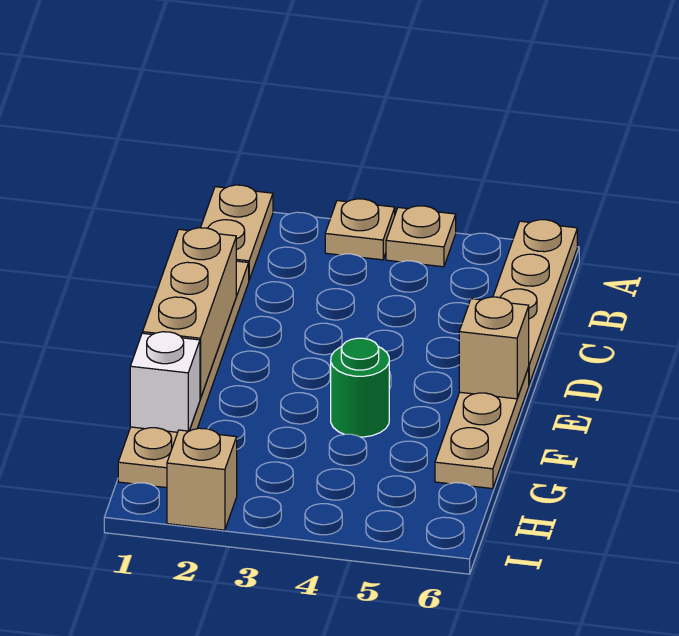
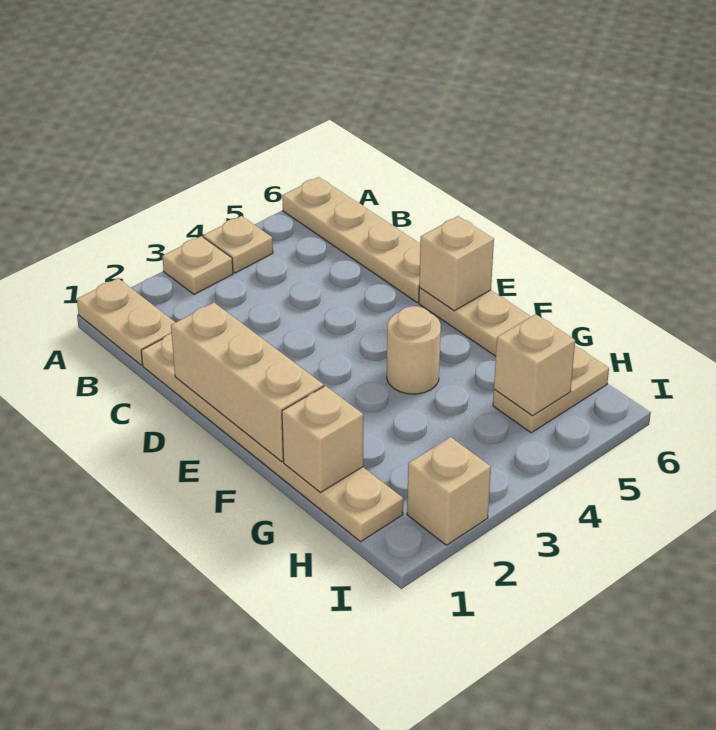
green 1x1 round brick [331,338,389,437] -> tan 1x1 round brick [387,306,441,394]
white 1x1 brick [130,332,200,432] -> tan 1x1 brick [282,386,363,493]
none -> tan 1x2 plate [493,346,609,433]
none -> tan 1x1 brick [494,314,575,416]

